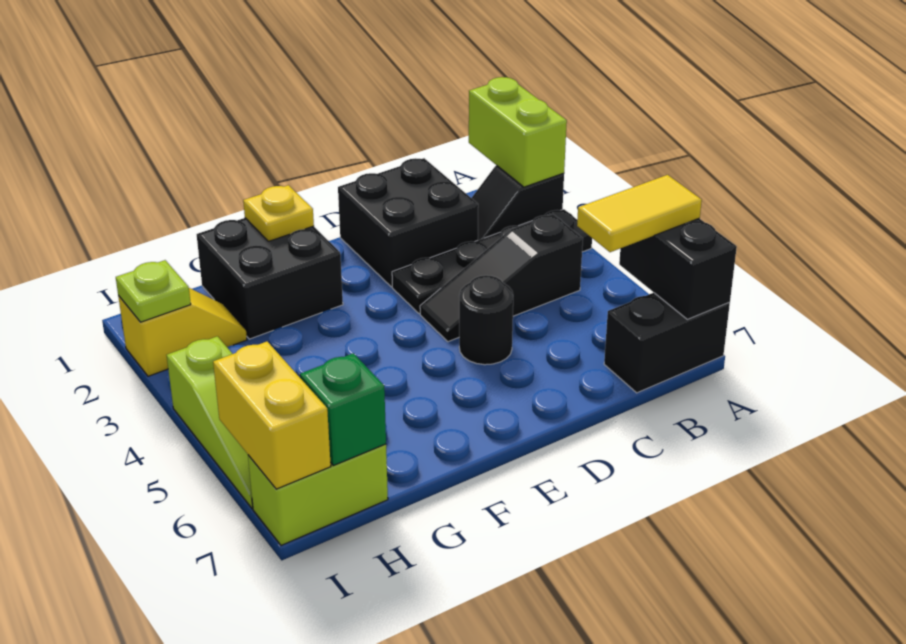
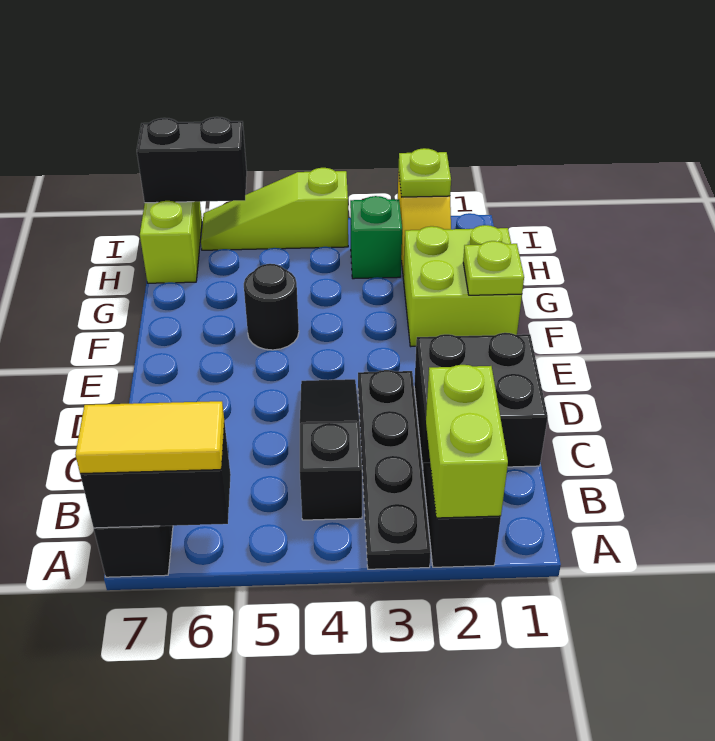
lime 1x2 brick [469,77,567,187] -> lime 1x2 brick turned to [426,365,508,518]
yellow 1x2 tile [577,175,702,252] -> yellow 1x2 tile turned to [75,401,224,474]
black 1x1 round brick [459,275,513,365] -> black 1x1 round brick moved to [244,264,299,350]
black 2x2 brick [197,218,343,339] -> lime 2x2 brick [403,225,522,346]
yellow 1x1 plate [243,185,314,241] -> lime 1x1 plate [463,241,524,295]
green 1x1 brick [300,353,386,466] -> green 1x1 brick moved to [350,196,402,279]
yellow 1x2 brick [213,342,331,489] -> black 1x2 brick [137,117,247,203]

